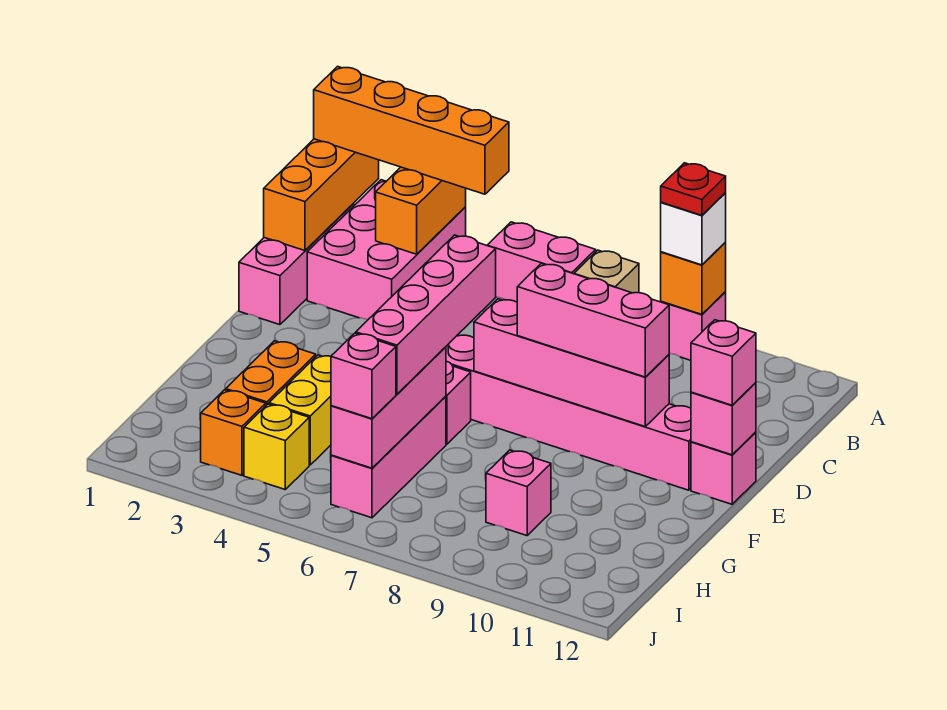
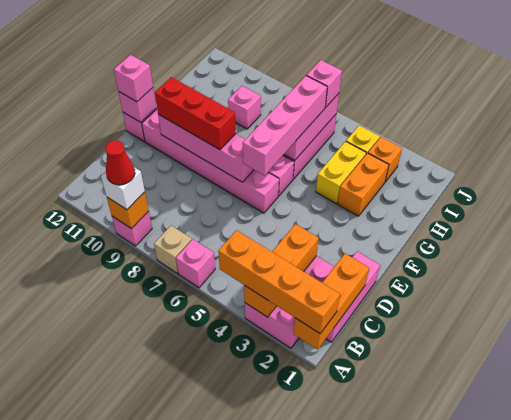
orange 1x2 brick [376,167,466,254] -> orange 1x3 brick [244,224,319,317]
pink 1x2 brick [487,222,596,302] -> pink 1x1 brick [176,239,215,288]
red 1x1 plate [661,163,726,215] -> red 1x1 cone [106,140,135,185]
pink 1x3 brick [517,263,669,377] -> red 1x3 brick [155,77,236,150]

